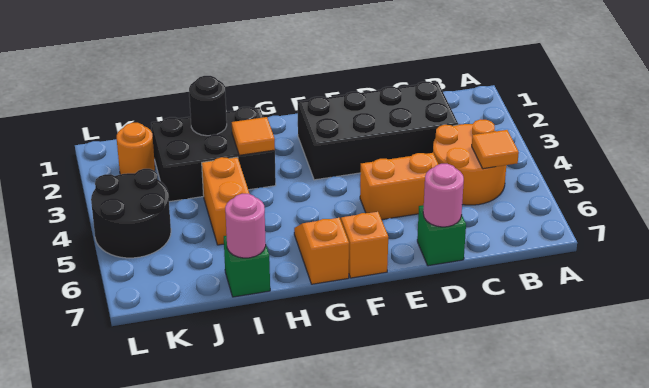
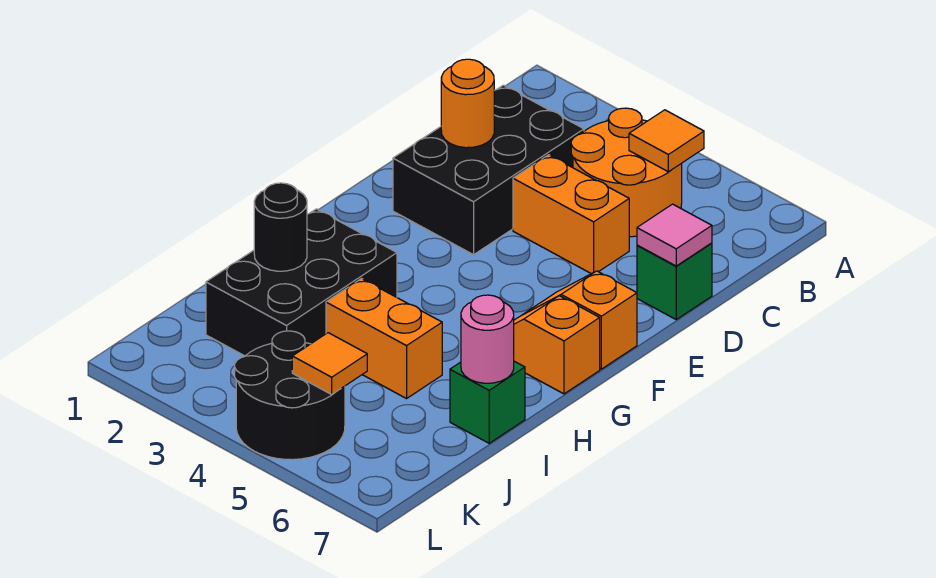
black 2x4 brick [298,82,459,180] -> black 2x3 brick [393,85,584,255]
orange 1x2 brick [360,153,438,220] -> orange 1x2 brick turned to [513,155,629,274]
pink 1x1 round brick [423,164,464,227] -> pink 1x1 tile [637,204,712,266]
orange 1x1 tile [232,117,275,155] -> orange 1x1 tile moved to [292,333,367,394]
orange 1x1 round brick [117,123,155,174] -> orange 1x1 round brick moved to [441,59,494,148]

